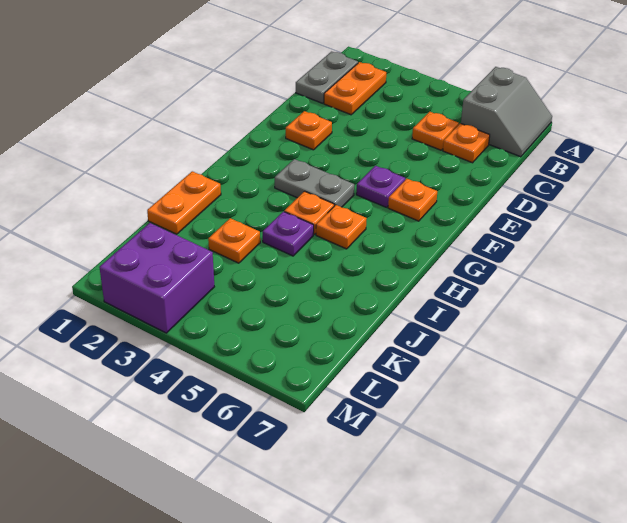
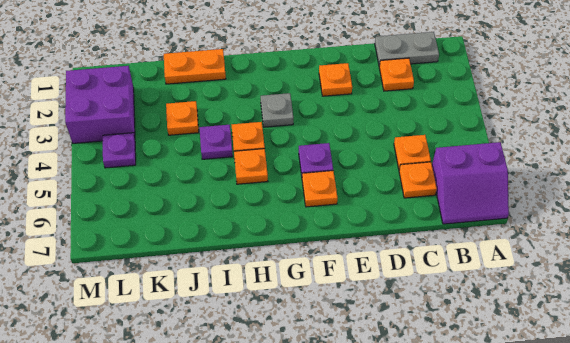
grey 2x2 slope [461,67,552,157] -> purple 2x2 slope [432,142,509,224]
orange 1x2 plate [324,62,386,115] -> orange 1x1 plate [379,58,414,91]
grey 1x2 plate [275,159,354,207] -> grey 1x1 plate [261,93,293,127]
none -> purple 1x1 plate [103,133,136,168]

